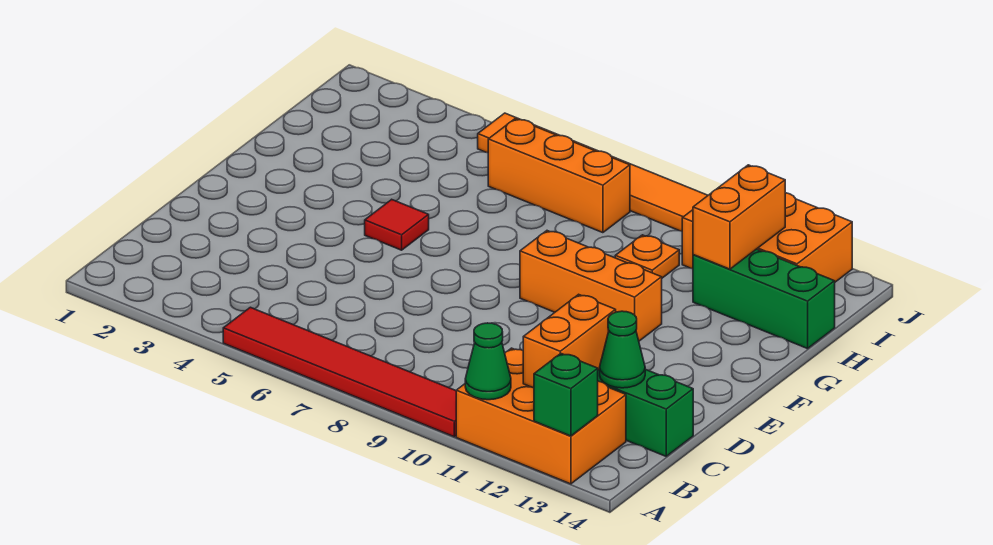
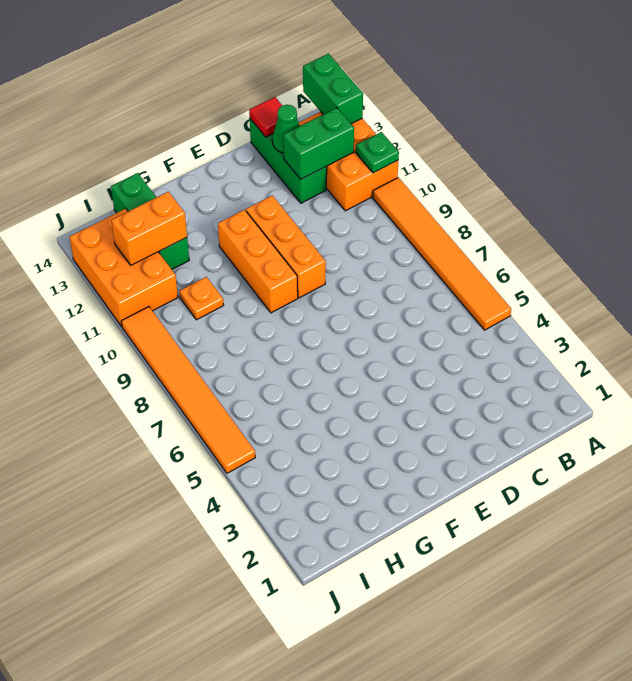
red 1x6 tile [223,307,456,437] -> orange 1x6 tile [373,177,511,330]
green 1x1 cone [465,323,511,400] -> green 1x1 plate [356,132,399,173]
green 1x1 brick [534,353,598,436] -> green 1x2 brick [303,54,363,124]
orange 1x2 brick [523,294,616,388] -> green 1x2 brick [283,108,354,179]
red 1x1 tile [365,199,429,250] -> red 1x1 tile moved to [249,97,282,137]
orange 1x3 brick [488,119,630,233] -> orange 1x3 brick moved to [246,196,326,298]

